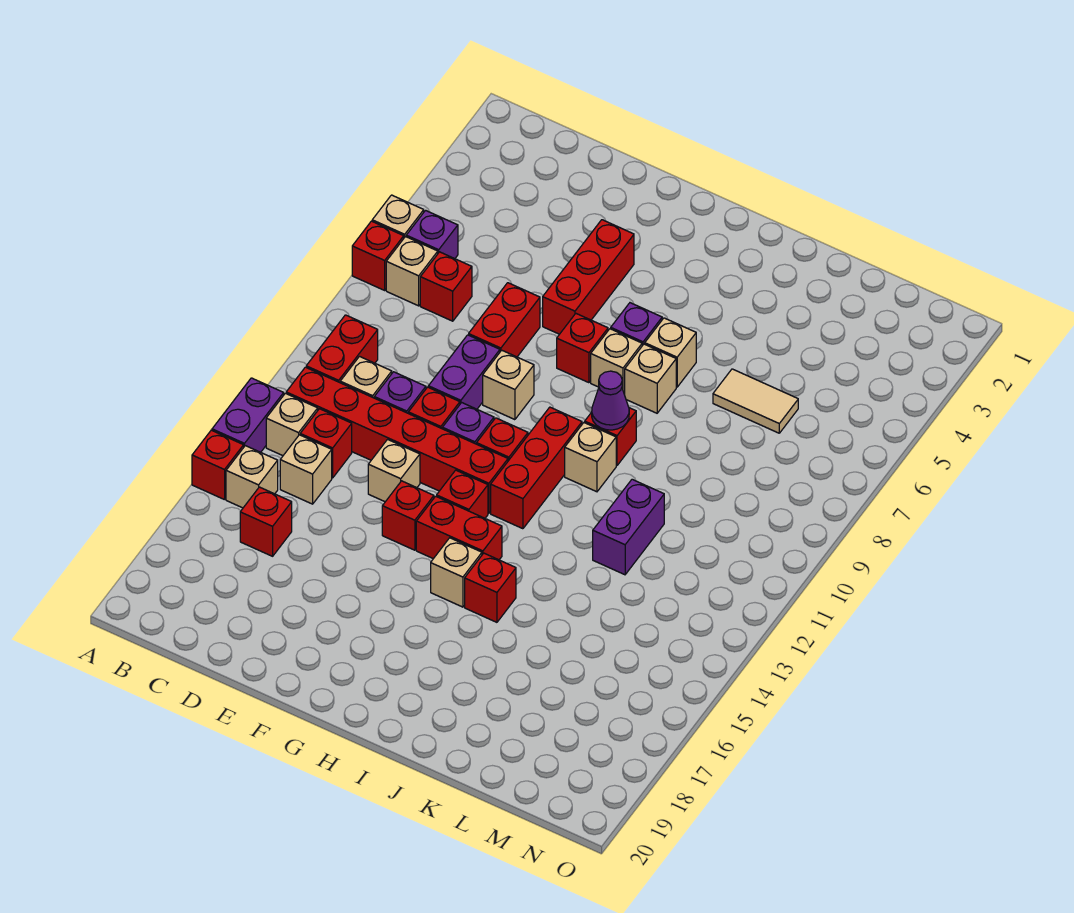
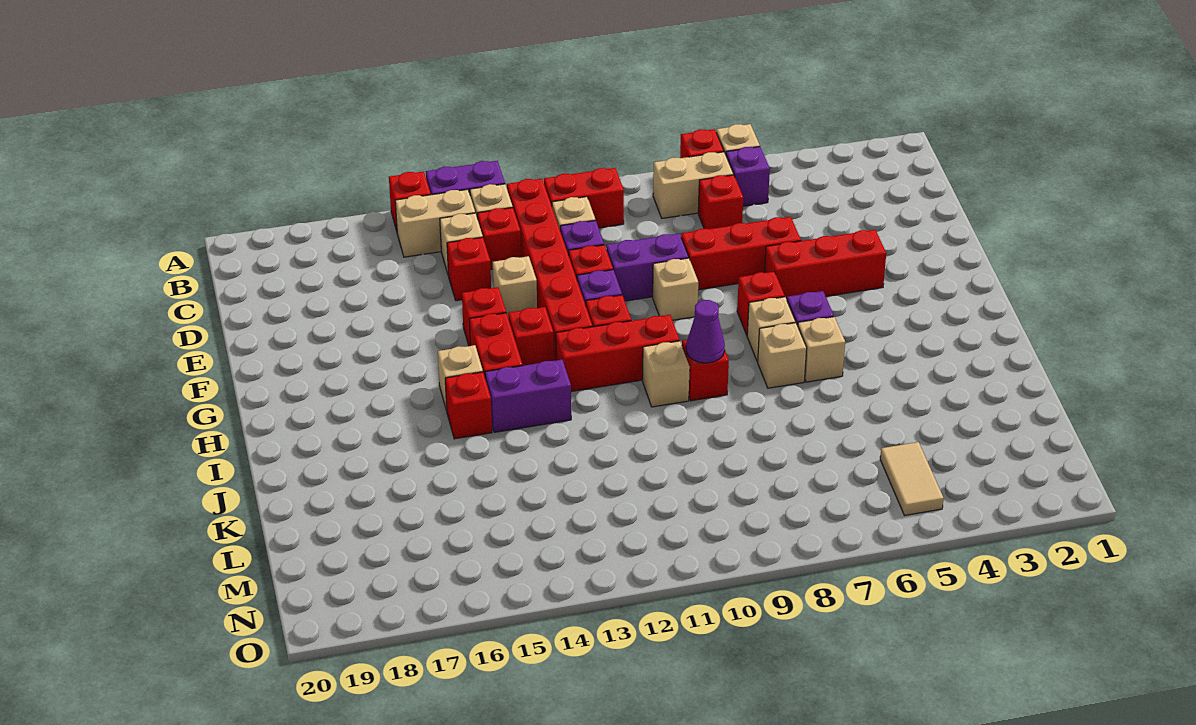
tan 1x1 brick [386,237,438,306] -> tan 1x2 brick [653,152,734,218]
tan 1x1 brick [226,446,278,508] -> tan 1x2 brick [395,189,475,257]
red 1x1 brick [240,487,292,556] -> red 1x1 brick moved to [447,237,491,301]
red 1x2 brick [469,283,540,357] -> red 1x3 brick [681,217,801,290]
tan 1x2 tile [713,369,798,433] -> tan 1x2 tile moved to [880,442,944,516]
purple 1x2 brick [593,479,664,575] -> purple 1x2 brick moved to [485,360,571,432]

